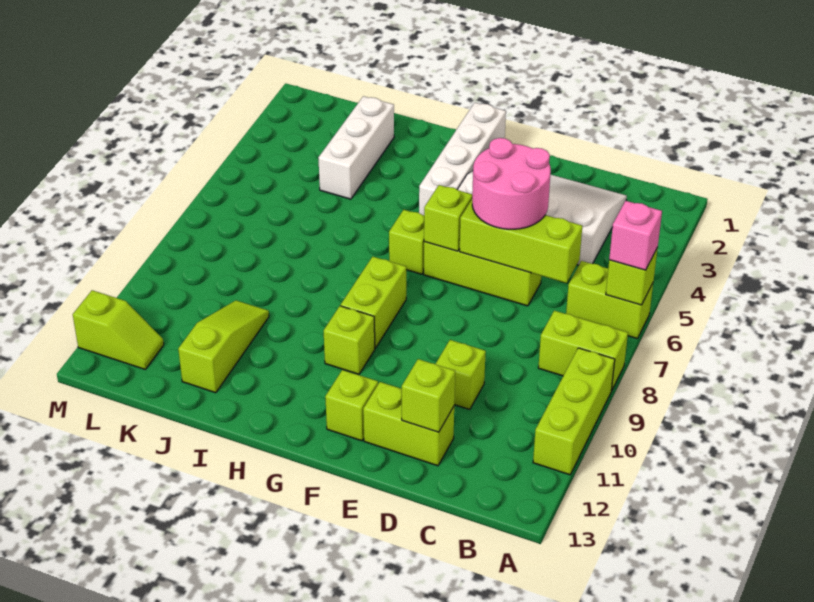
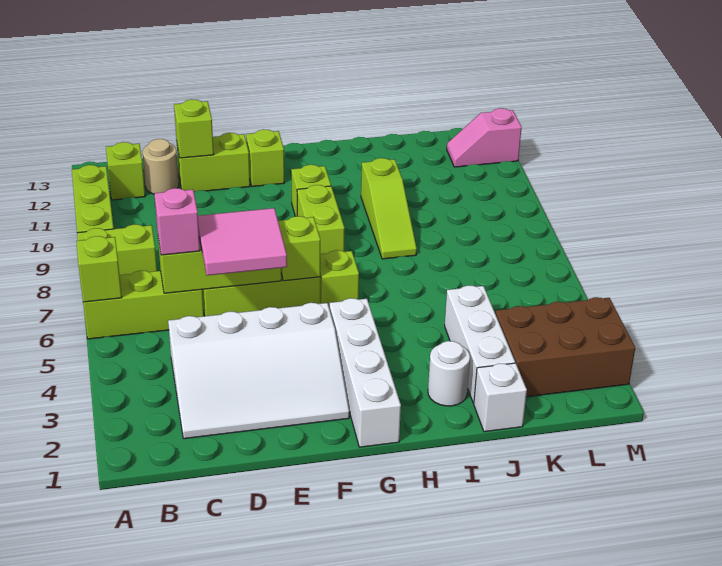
lime 1x2 brick [566,261,653,339] -> lime 1x3 brick [83,271,204,339]
pink 1x1 brick [609,201,662,270] -> pink 1x1 brick moved to [154,188,200,255]
none -> tan 1x1 round brick [143,139,179,194]
pink 2x2 round brick [472,138,551,229] -> pink 2x2 tile [198,208,287,276]
lime 1x1 brick [436,340,486,410] -> lime 1x1 brick moved to [106,142,145,200]
none -> white 1x1 round brick [428,341,470,406]
none -> white 1x1 brick [474,363,527,432]
lime 1x3 slope [178,301,269,393] -> lime 1x3 slope moved to [361,158,417,259]
none -> brown 2x3 brick [495,297,635,397]
lime 1x2 slope [73,290,164,369] -> pink 1x2 slope [447,108,522,167]

